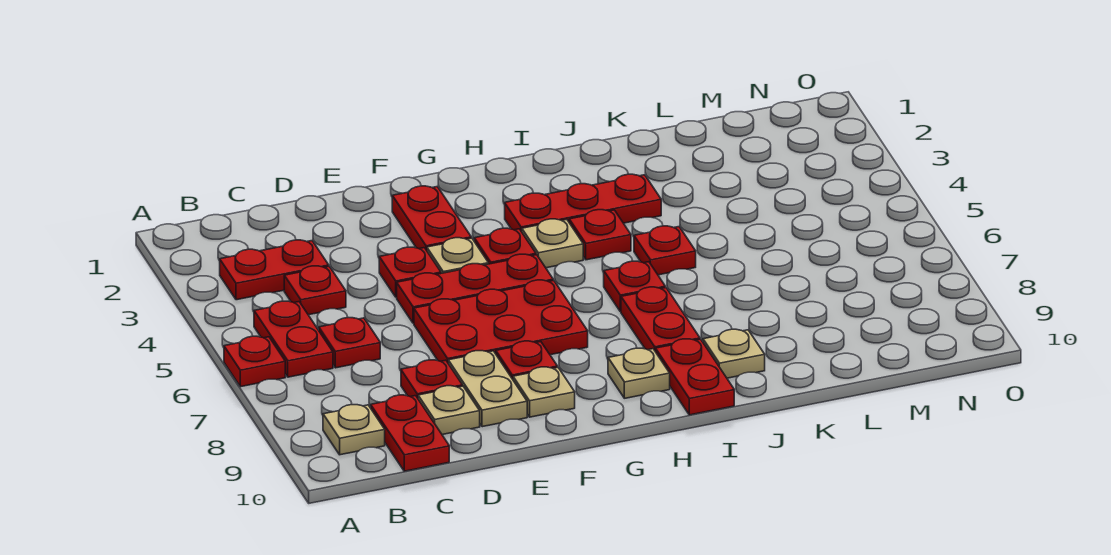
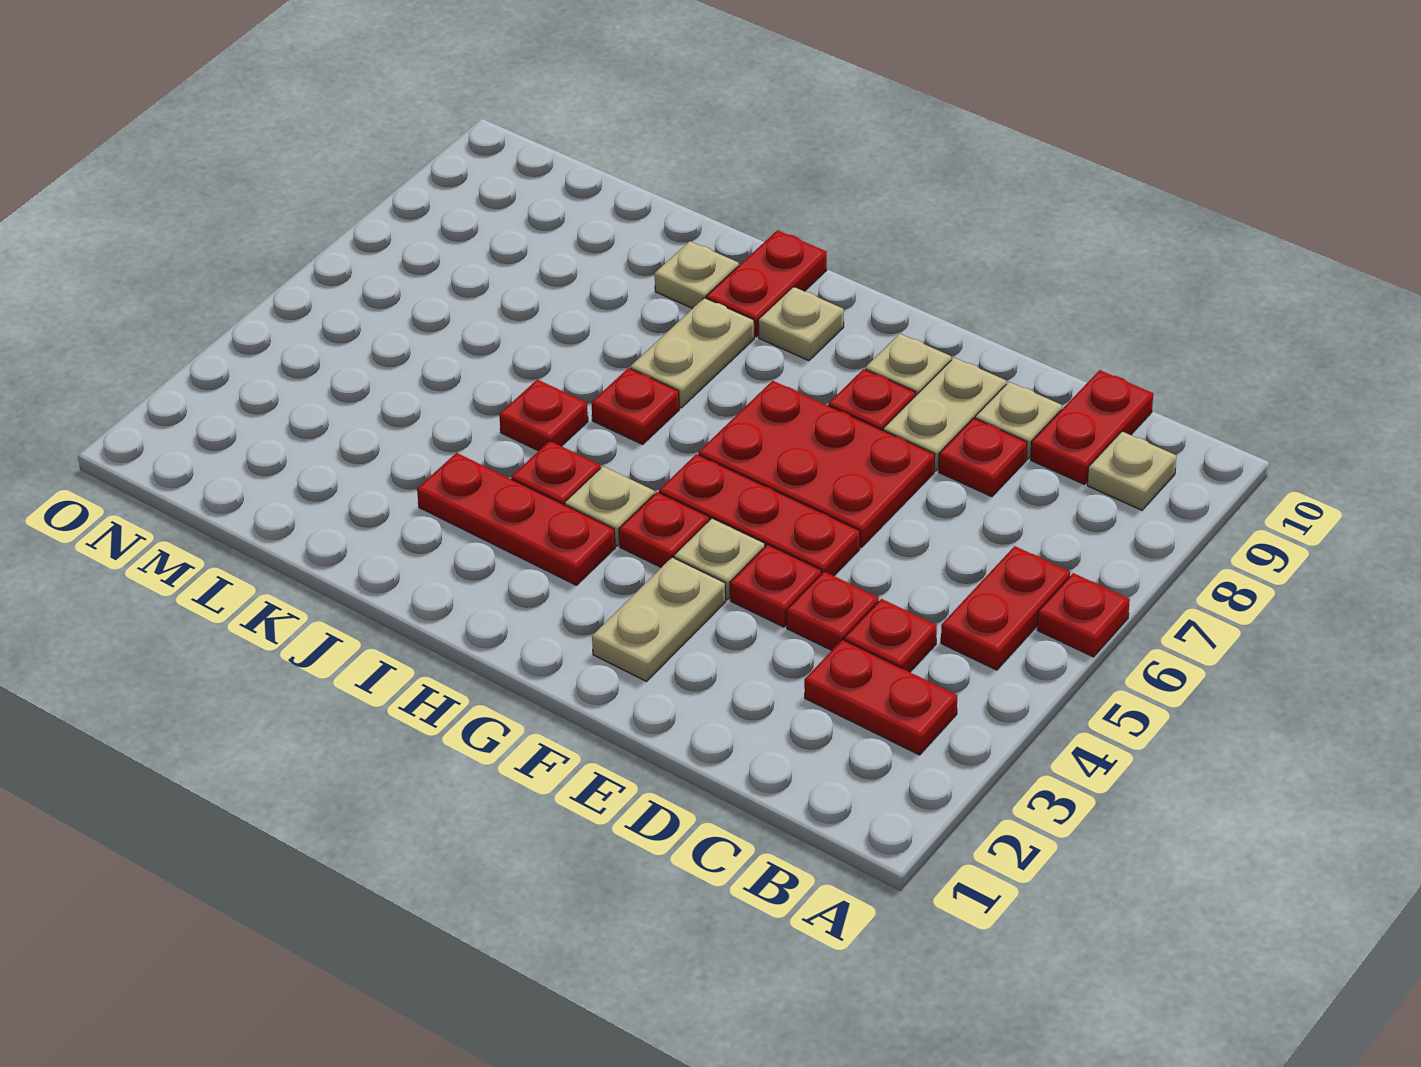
red 1x1 plate [319,317,380,368] -> red 1x1 plate moved to [787,572,879,650]
red 1x2 plate [392,186,471,250] -> tan 1x2 plate [592,557,726,681]
red 1x2 plate [621,287,700,352] -> tan 1x2 plate [630,298,754,408]

